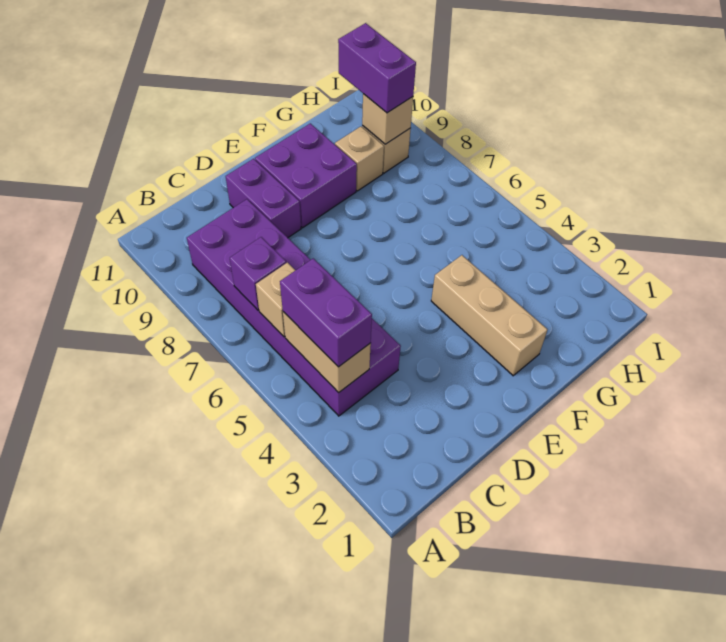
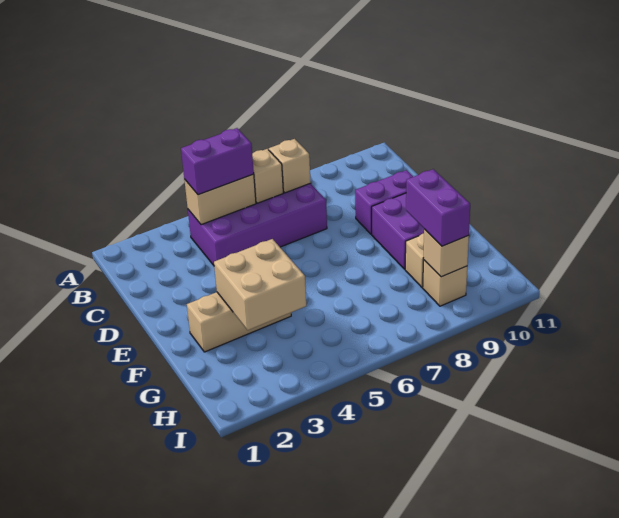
purple 2x6 brick [187,199,401,416] -> purple 2x4 brick [188,183,327,265]
purple 1x1 brick [230,237,286,310] -> tan 1x1 brick [269,139,311,193]
none -> tan 2x2 brick [214,239,306,330]
purple 1x2 brick [338,23,416,113] -> purple 1x2 brick turned to [406,169,470,246]

